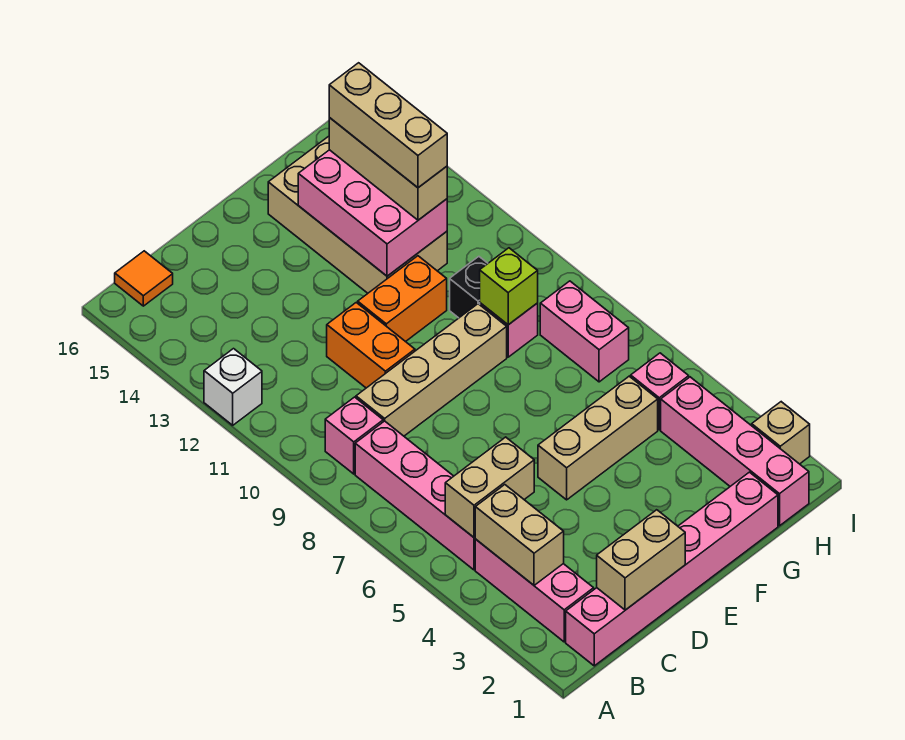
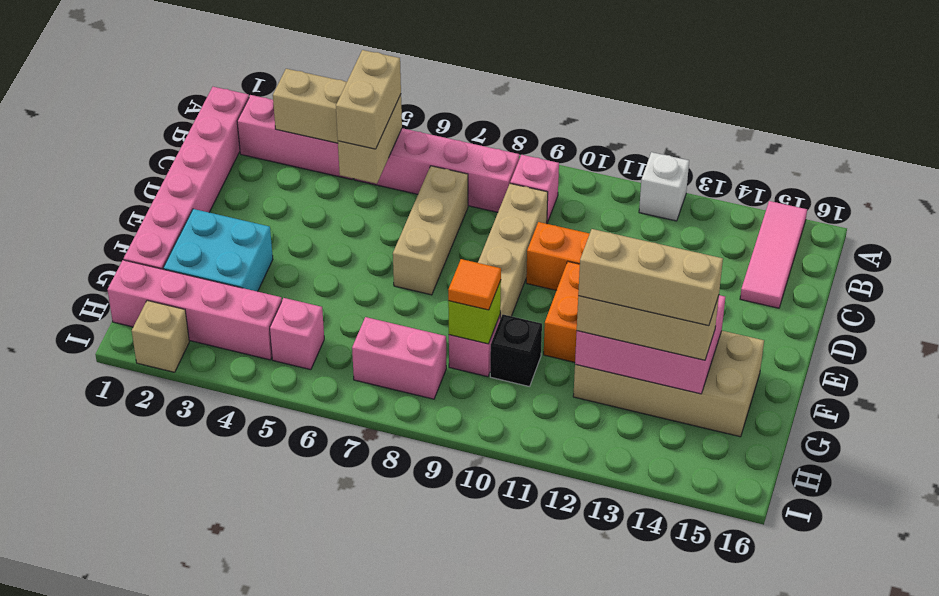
none -> pink 1x3 tile [740,201,807,308]
orange 1x1 tile [115,251,173,306] -> orange 1x1 tile moved to [448,259,501,310]
tan 1x2 brick [597,510,685,610] -> tan 1x2 brick moved to [336,50,401,149]
tan 1x3 brick [538,376,658,500] -> tan 1x3 brick moved to [393,166,468,295]
none -> cyan 2x2 brick [163,209,273,292]

